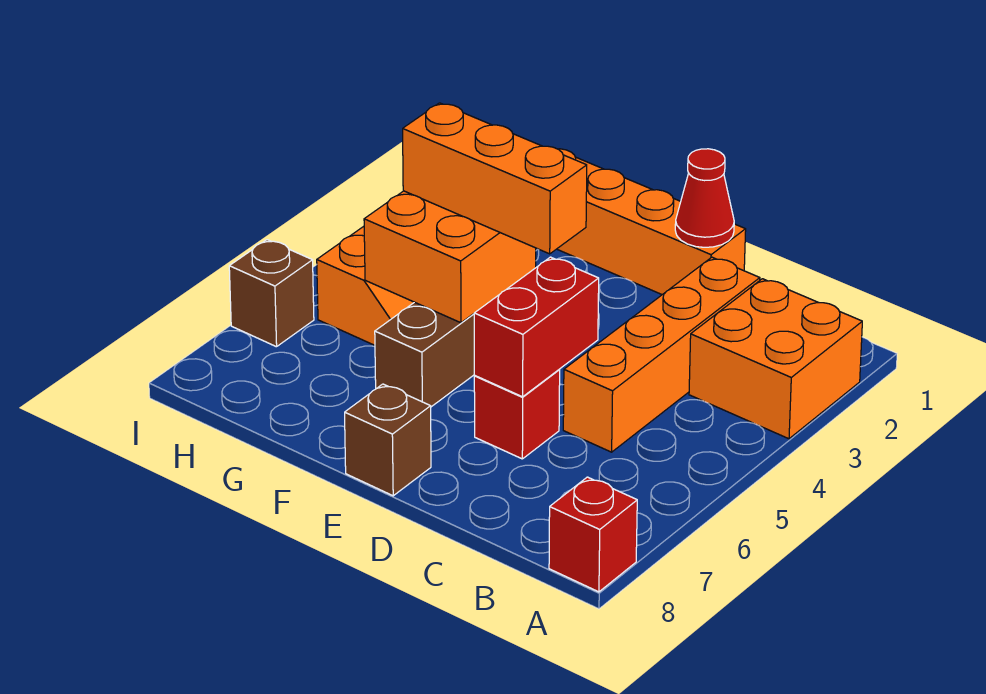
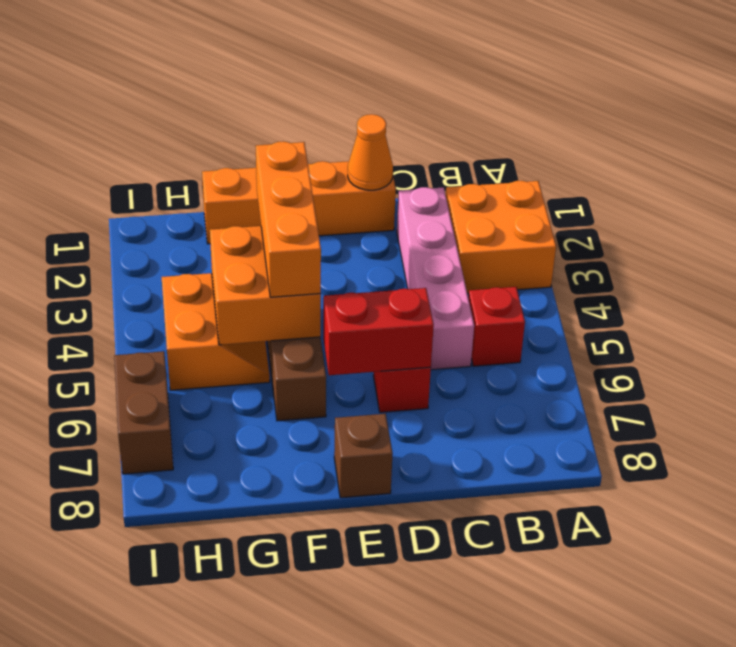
red 1x1 brick [549,477,637,592] -> red 1x1 brick moved to [468,287,525,366]
orange 1x4 brick [563,257,760,452] -> pink 1x4 brick [397,187,474,370]
red 1x1 cone [675,149,734,247] -> orange 1x1 cone [348,114,393,190]
red 1x2 brick [474,257,599,397] -> red 1x2 brick turned to [323,288,434,375]
orange 1x3 brick [403,103,587,254] -> orange 1x3 brick turned to [256,141,321,297]
brown 1x1 brick [229,240,314,347] -> brown 1x2 brick [114,351,173,474]

